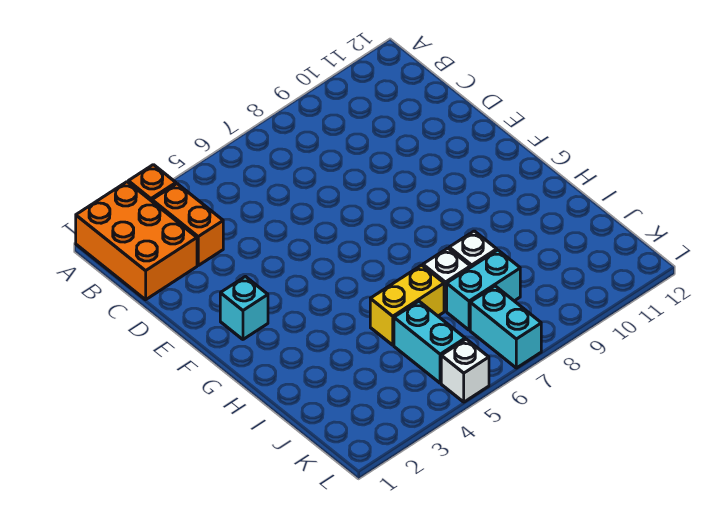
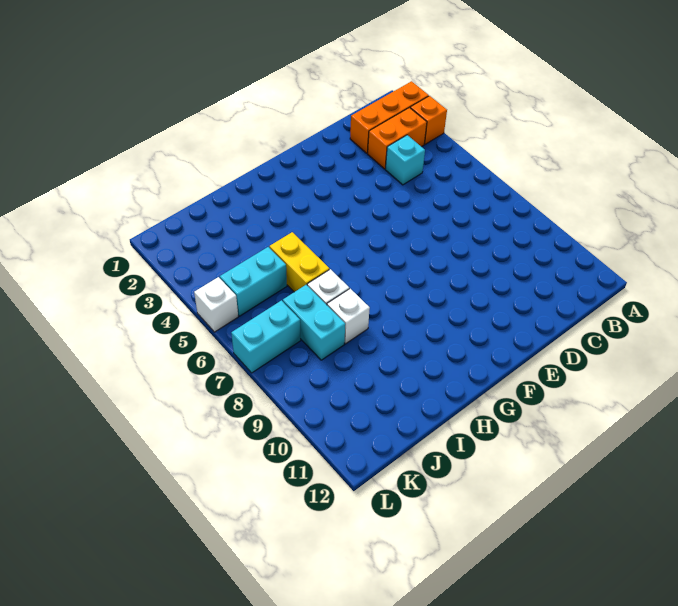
orange 2x3 brick [76,182,197,300] -> orange 1x3 brick [350,81,429,153]
cyan 1x1 brick [220,277,268,339] -> cyan 1x1 brick moved to [385,135,425,185]

